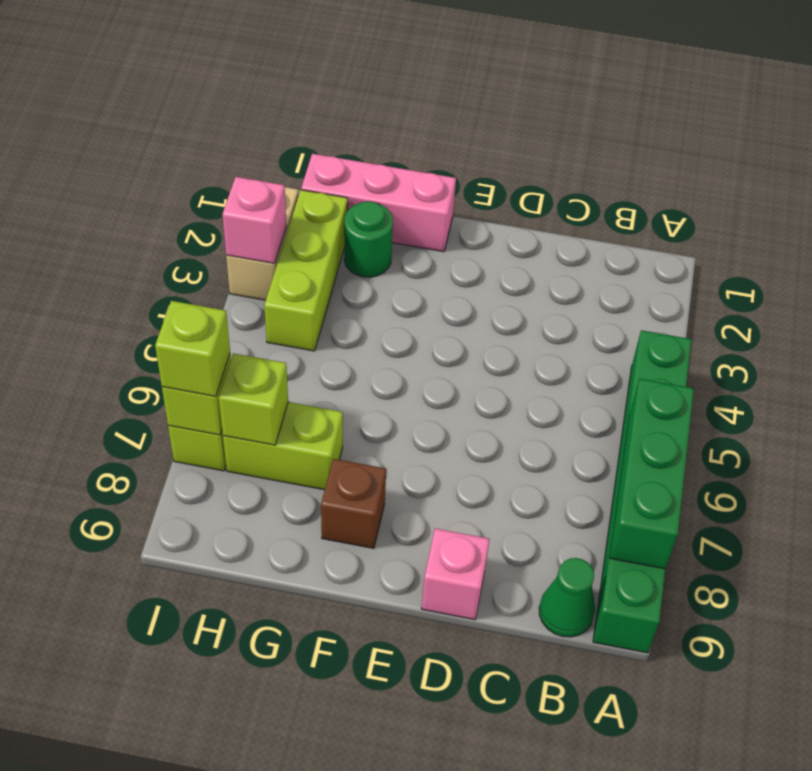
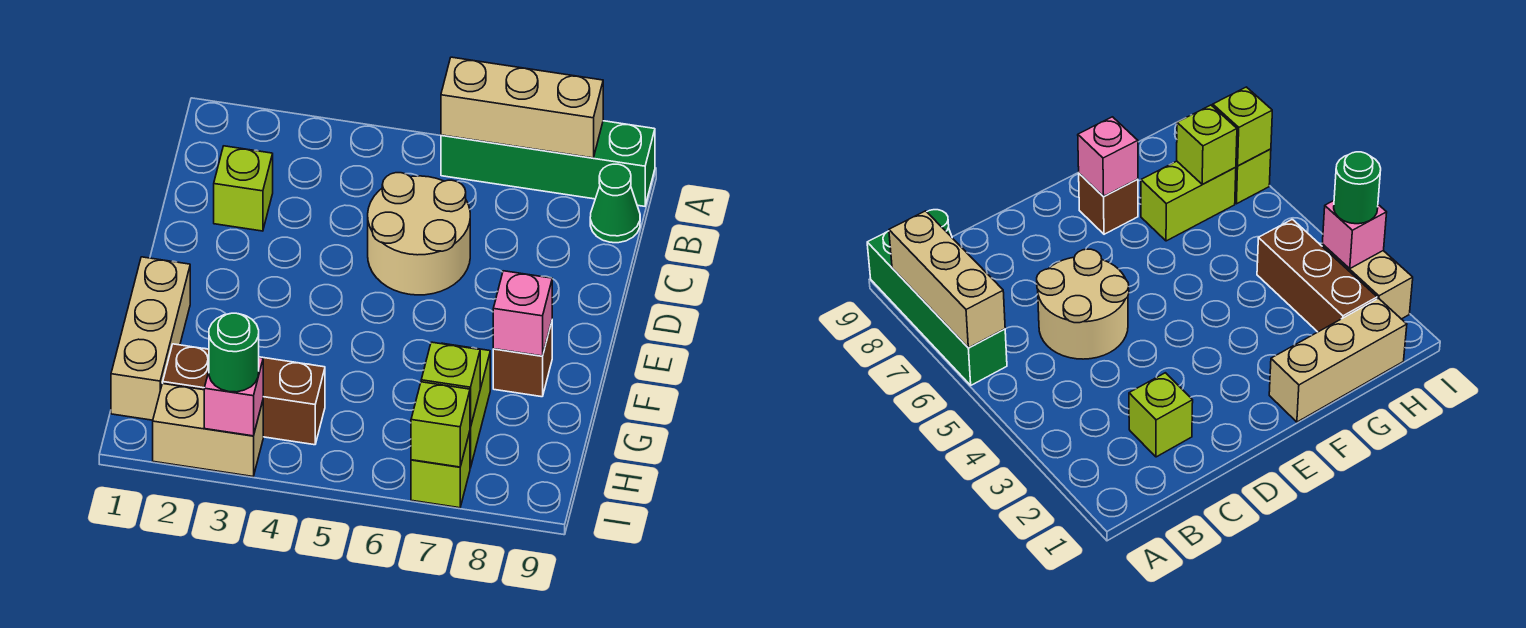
green 1x6 brick [593,330,692,653] -> green 1x4 brick [441,121,655,206]
green 1x3 brick [610,379,694,569] -> tan 1x3 brick [441,57,603,158]
none -> tan 2x2 round brick [368,173,470,295]
pink 1x1 brick [421,529,490,620] -> pink 1x1 brick moved to [493,271,552,356]
pink 1x3 brick [301,154,456,252] -> tan 1x3 brick [111,257,190,420]
green 1x1 round brick [344,201,393,277] -> green 1x1 round brick moved to [209,313,259,392]
lime 1x3 brick [264,190,348,351] -> brown 1x3 brick [163,344,325,445]
lime 1x1 brick [155,301,230,396] -> lime 1x1 brick moved to [214,146,273,231]

